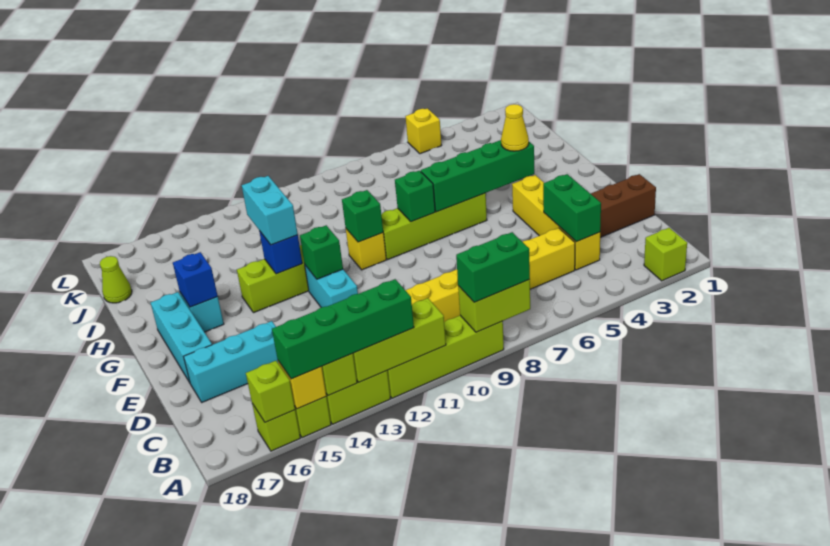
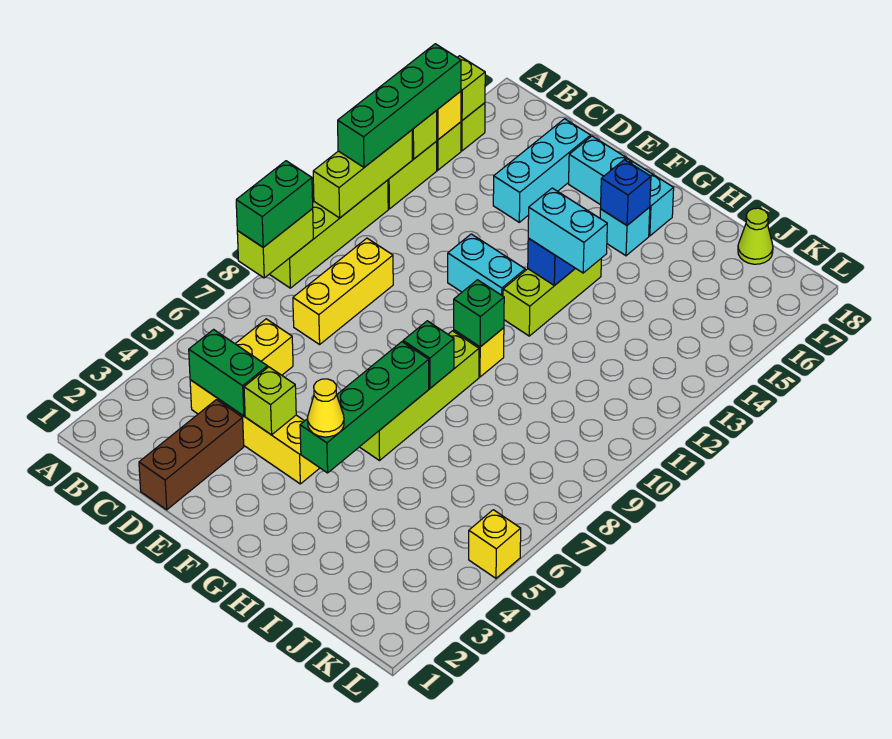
lime 1x1 brick [644,228,687,281] -> lime 1x1 brick moved to [244,367,296,435]
green 1x1 brick [300,225,343,279] -> none

